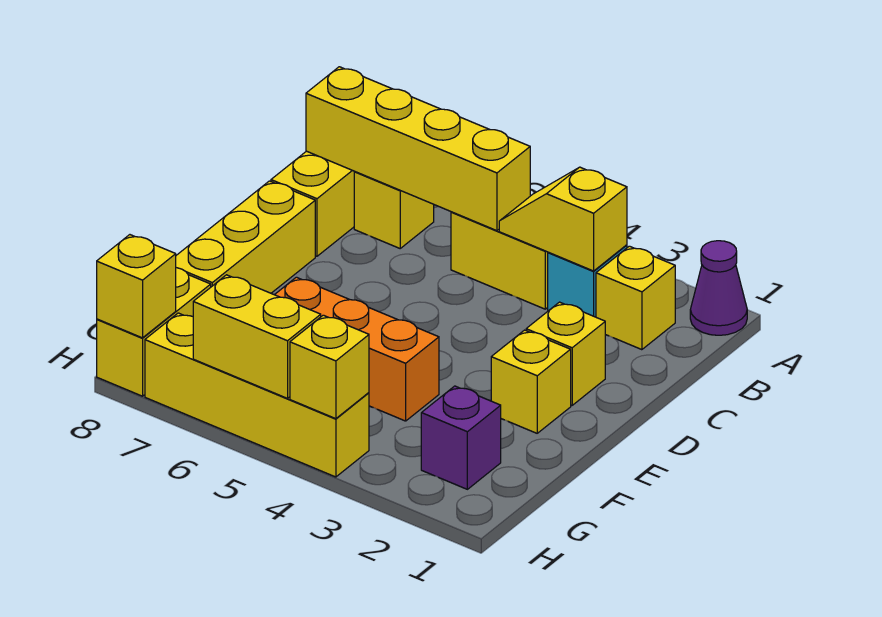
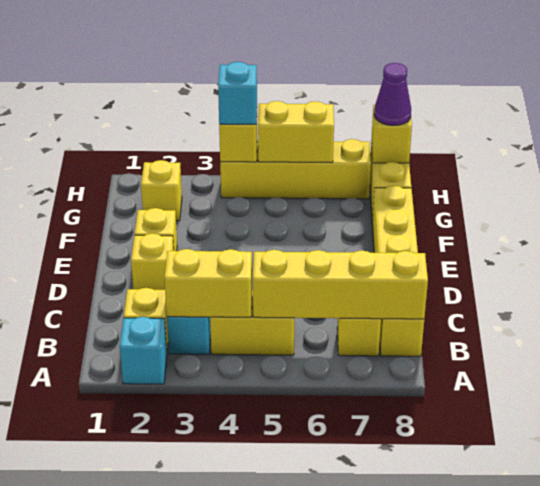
purple 1x1 cone [690,241,747,335] -> purple 1x1 cone moved to [374,63,411,125]
none -> cyan 1x1 brick [120,317,167,384]
yellow 1x2 slope [499,167,627,271] -> yellow 1x2 brick [164,249,252,317]
orange 1x3 brick [274,277,439,421] -> none
purple 1x1 brick [421,386,501,489] -> yellow 1x1 brick [141,160,182,221]
none -> cyan 1x1 brick [218,62,257,124]

